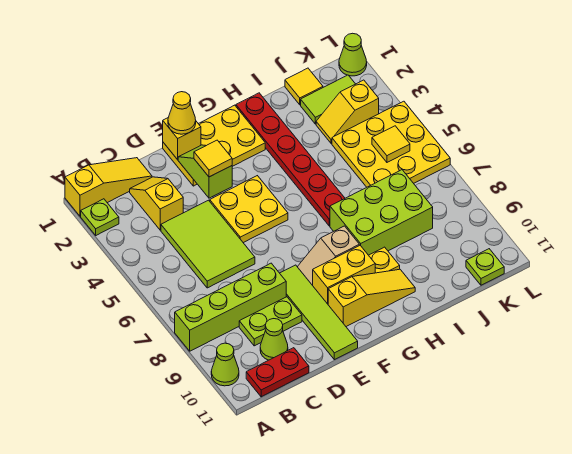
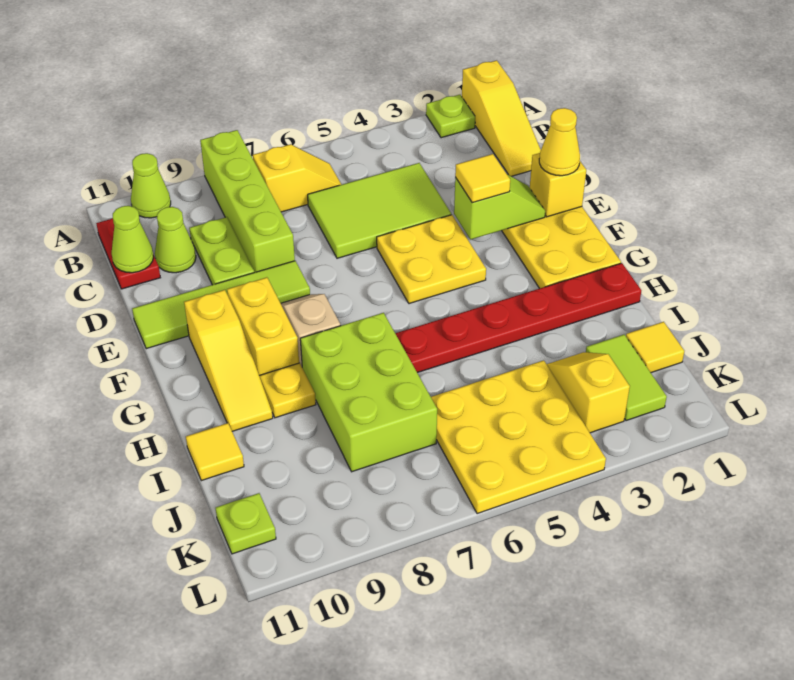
yellow 1x2 slope [130,177,183,230] -> yellow 1x2 slope moved to [253,144,342,212]
yellow 1x1 tile [372,126,410,162] -> yellow 1x1 tile moved to [186,423,244,481]
lime 1x1 cone [339,33,367,76] -> lime 1x1 cone moved to [112,206,154,273]

